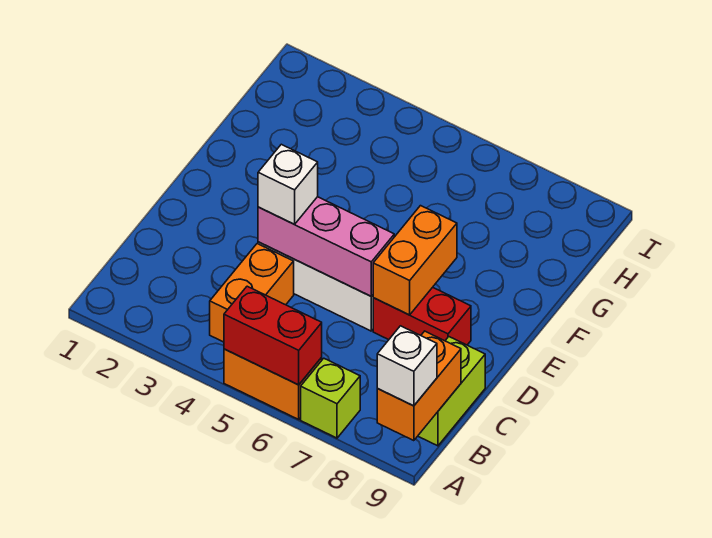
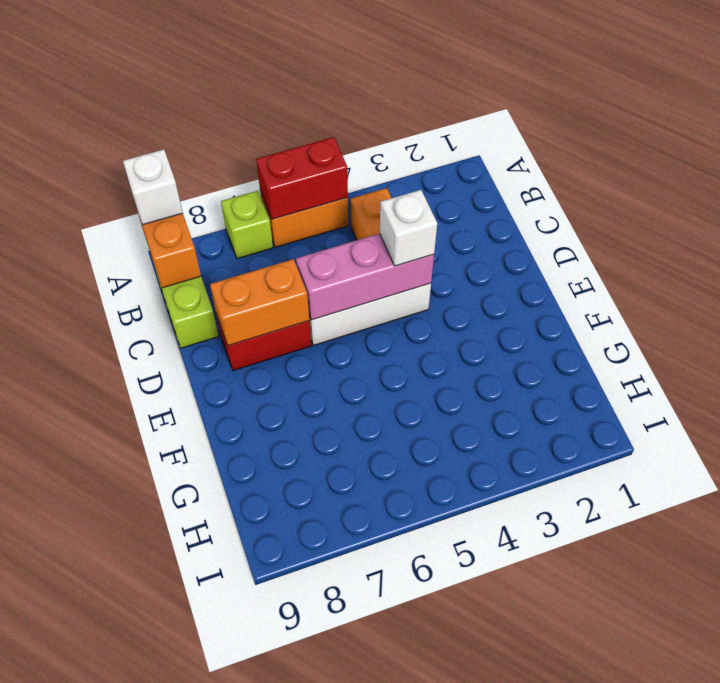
orange 1x2 brick [373,206,457,315] -> orange 1x2 brick turned to [210,259,309,346]

